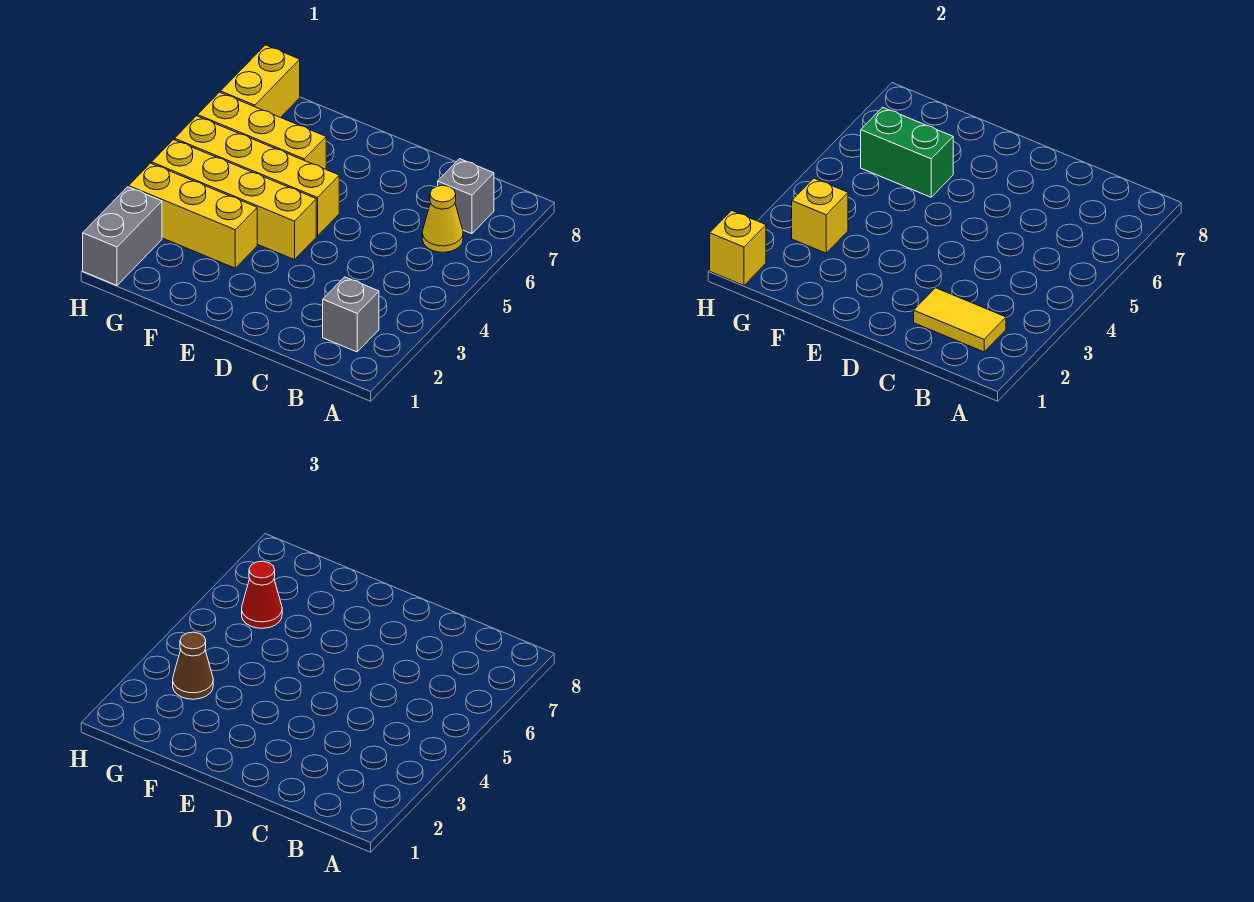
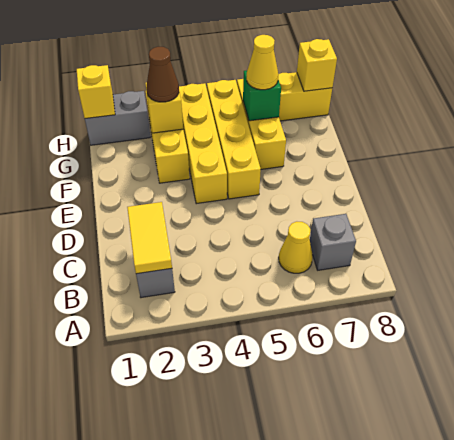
green 1x2 brick [861,107,953,197] -> green 1x1 brick [243,71,281,121]
red 1x1 cone [242,561,282,628] -> yellow 1x1 cone [247,35,278,90]
none -> yellow 1x1 brick [297,39,337,91]

